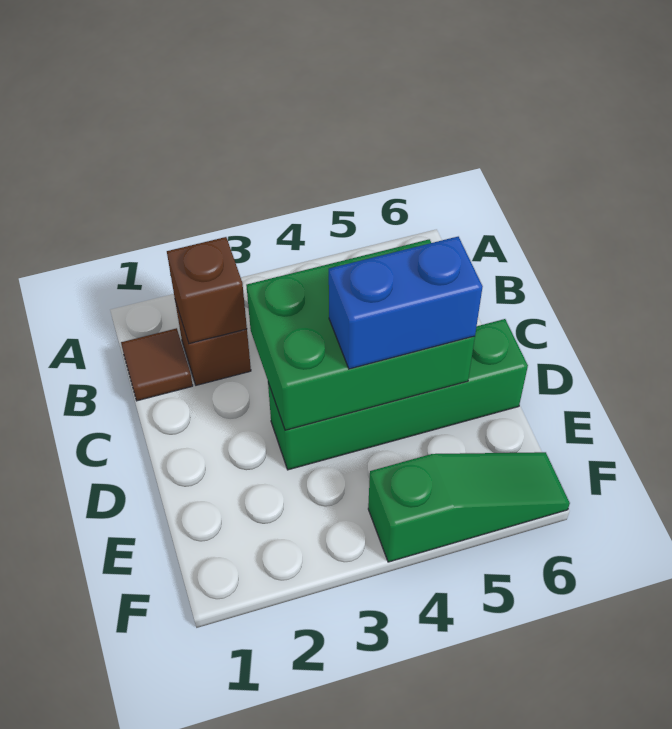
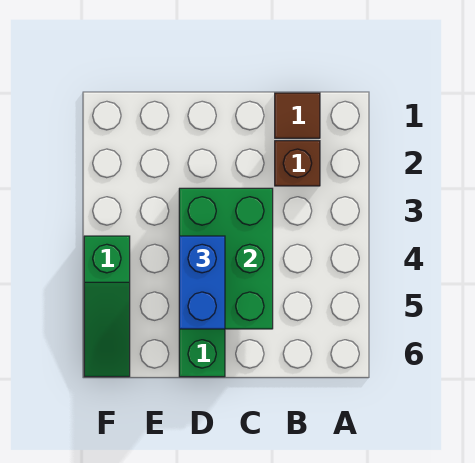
brown 1x1 brick [167,237,247,344] -> none

